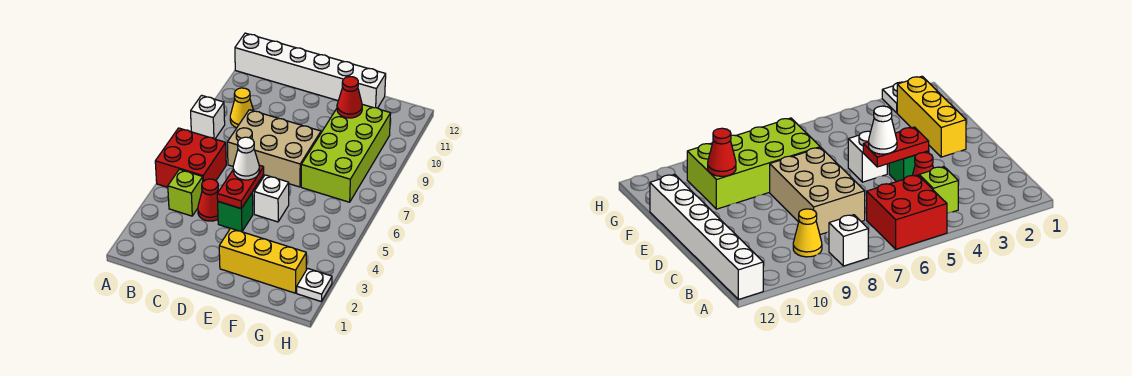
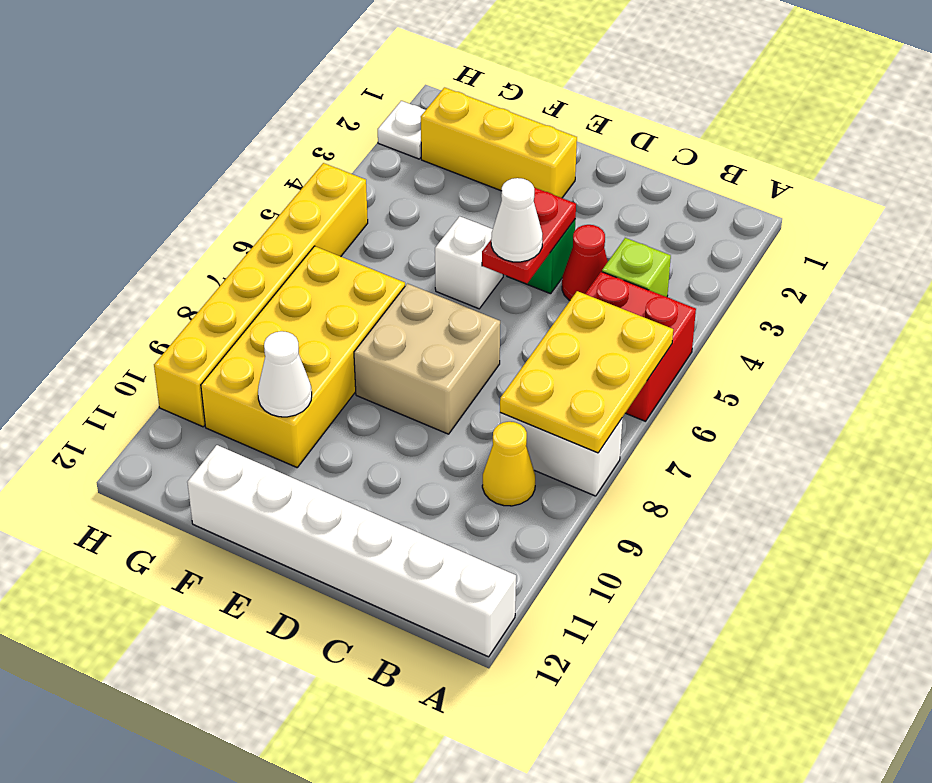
none -> yellow 2x3 plate [500,291,673,453]
white 1x1 brick [191,95,225,139] -> white 1x2 brick [500,413,623,496]
tan 2x3 brick [227,110,321,187] -> tan 2x2 brick [354,284,500,434]
lime 2x4 brick [301,104,391,202] -> yellow 2x4 brick [201,246,405,467]
red 1x1 cone [337,77,362,118] -> white 1x1 cone [258,331,312,417]
none -> yellow 1x6 brick [154,163,368,427]

